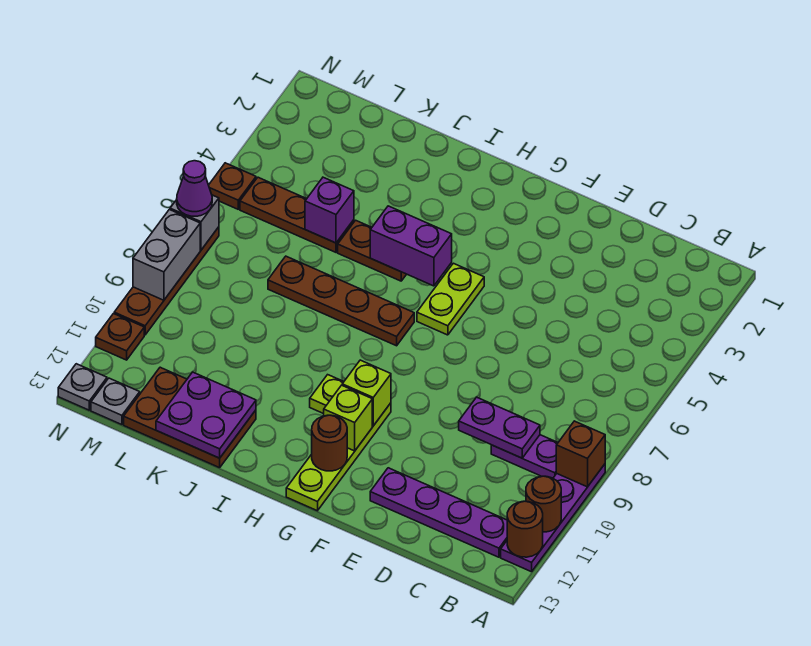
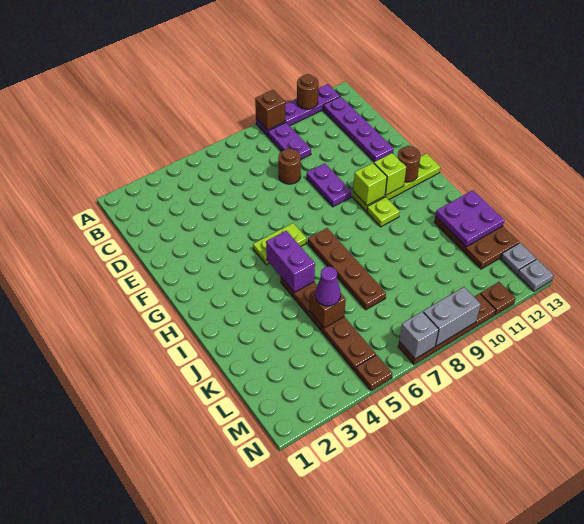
brown 1x1 round brick [507,501,543,557] -> brown 1x1 round brick moved to [278,148,301,184]
purple 1x2 plate [459,397,540,458] -> purple 1x2 plate moved to [307,163,352,207]
purple 1x1 brick [305,177,354,243] -> brown 1x1 brick [310,290,346,328]
purple 1x1 cone [177,161,212,216] -> purple 1x1 cone moved to [315,267,341,306]

